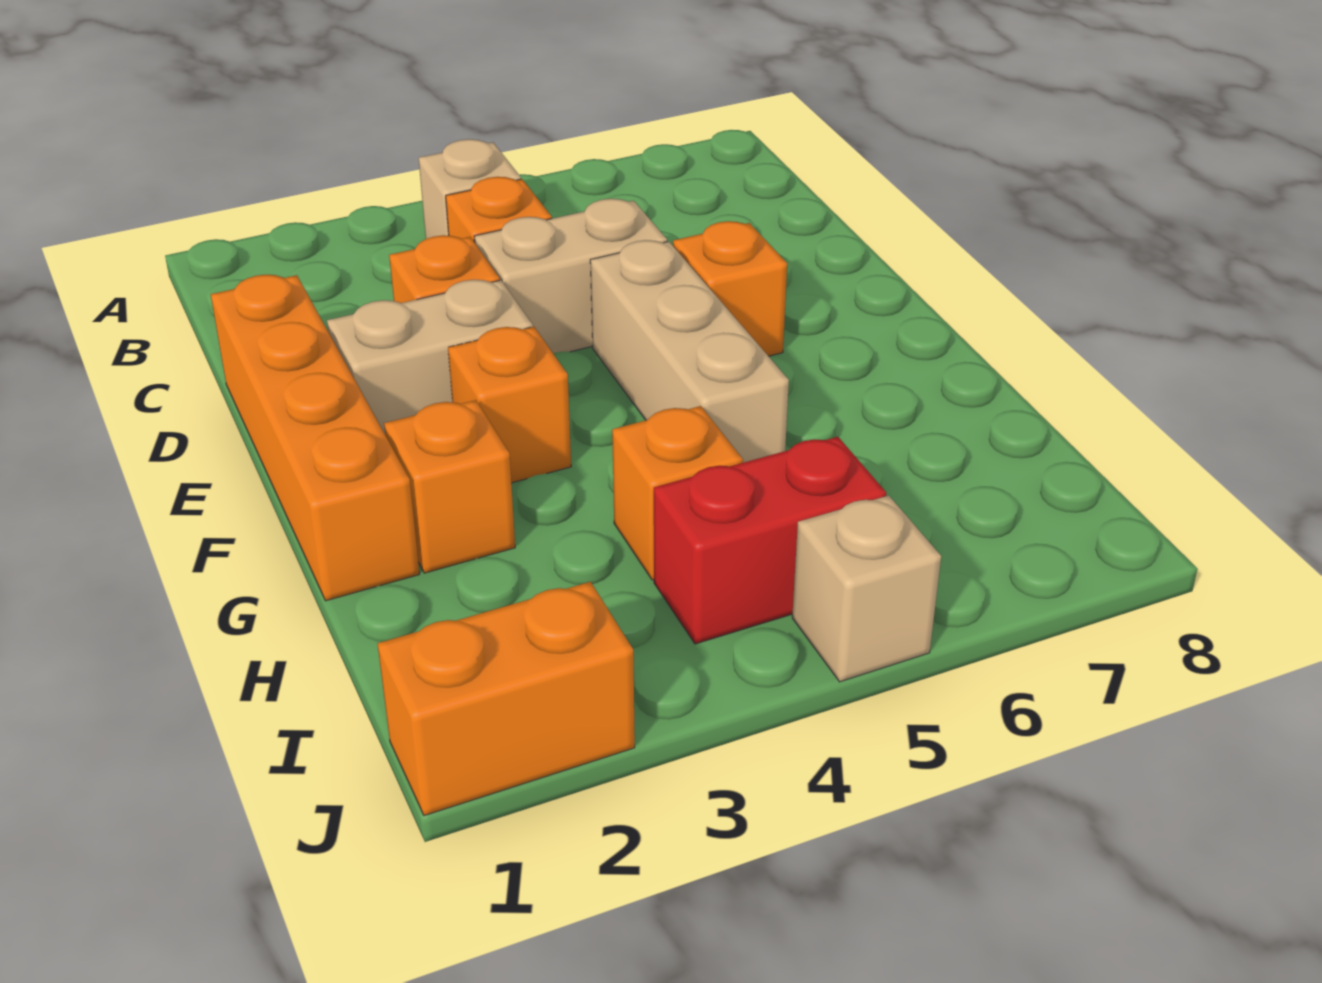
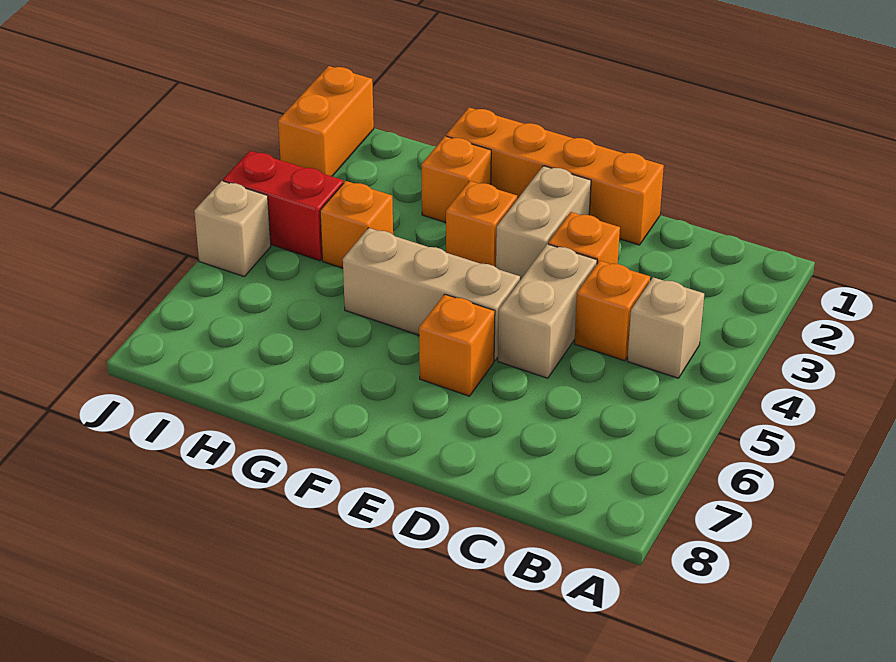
red 1x2 brick [654,437,886,644] -> red 1x2 brick turned to [223,151,343,261]

